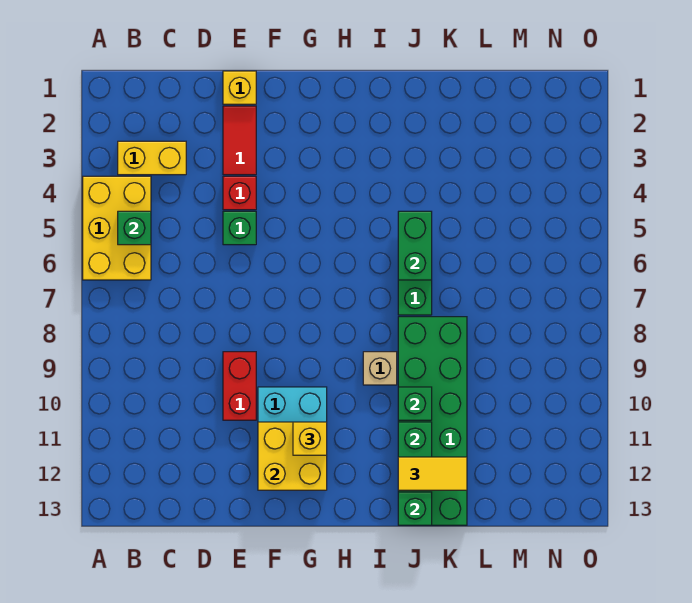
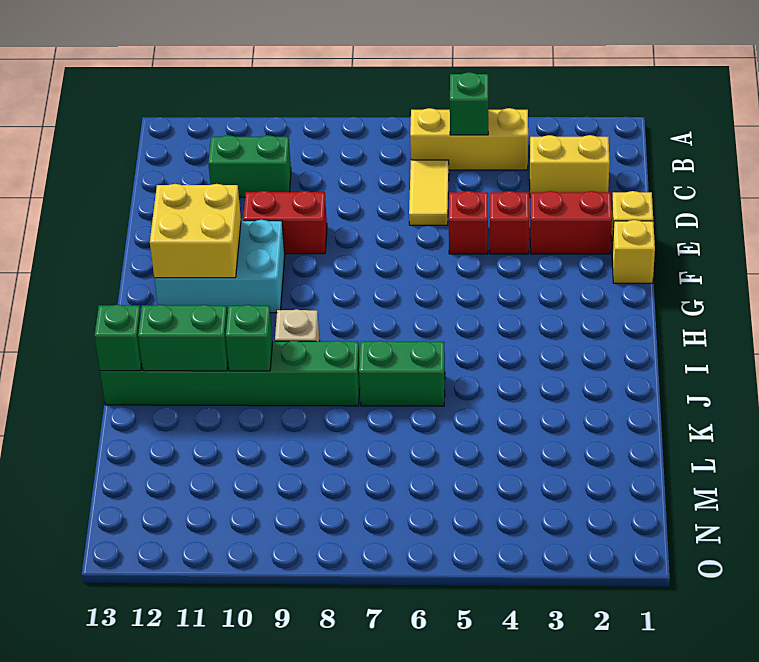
yellow 2x3 brick [83,176,151,280] -> yellow 1x3 brick [410,108,528,170]
yellow 1x2 brick [118,141,186,175] -> yellow 1x2 brick turned to [530,135,610,197]
red 1x2 tile [223,106,256,175] -> red 1x2 brick [530,191,612,254]
green 1x1 brick [223,211,256,245] -> red 1x1 brick [449,191,488,254]
yellow 1x1 brick [293,422,327,455] -> yellow 1x1 brick moved to [612,220,655,283]
green 1x2 brick [398,211,432,280] -> green 1x2 brick moved to [208,135,291,197]
green 2x6 brick [398,317,467,525] -> green 1x6 brick [100,341,360,406]
yellow 1x2 tile [398,457,467,490] -> yellow 1x2 tile moved to [409,160,449,225]

